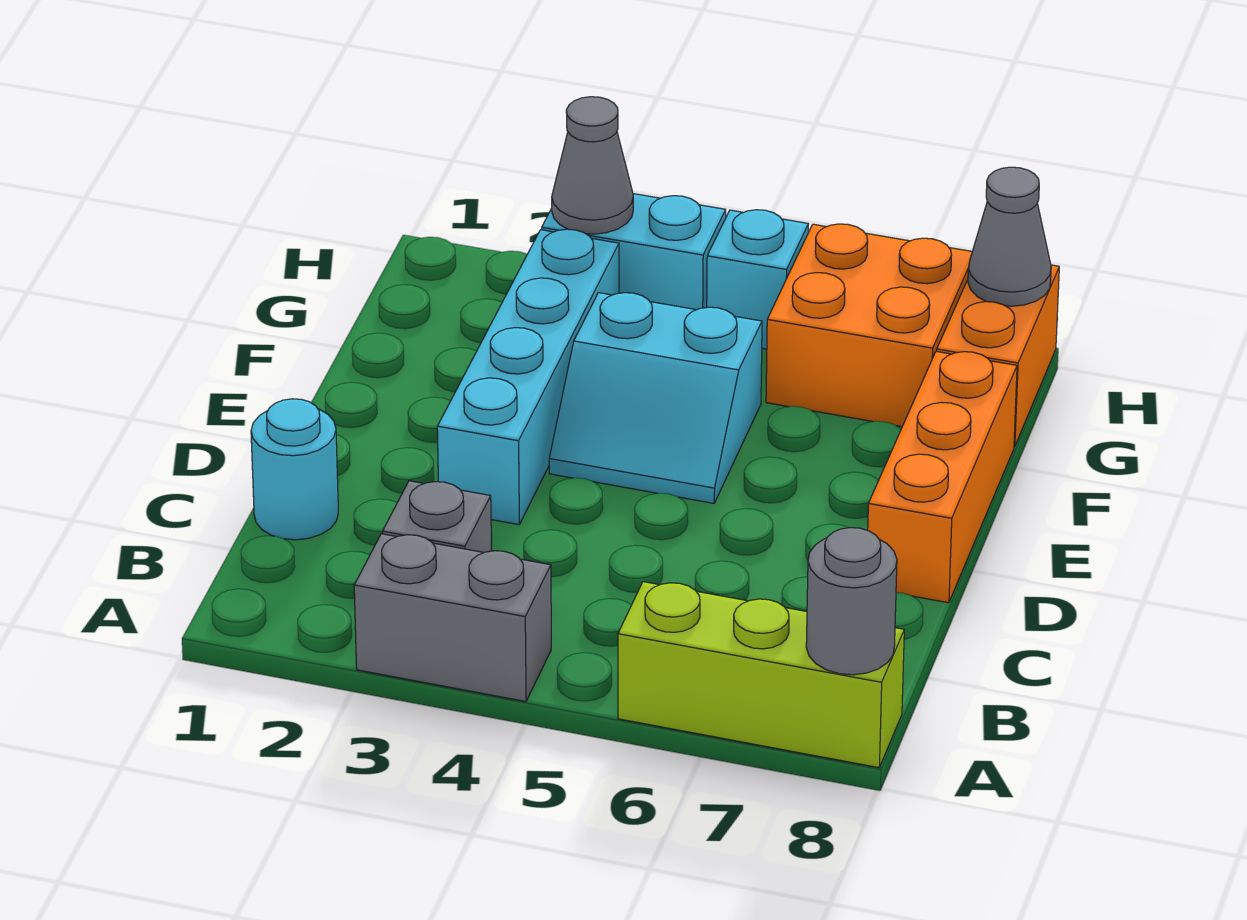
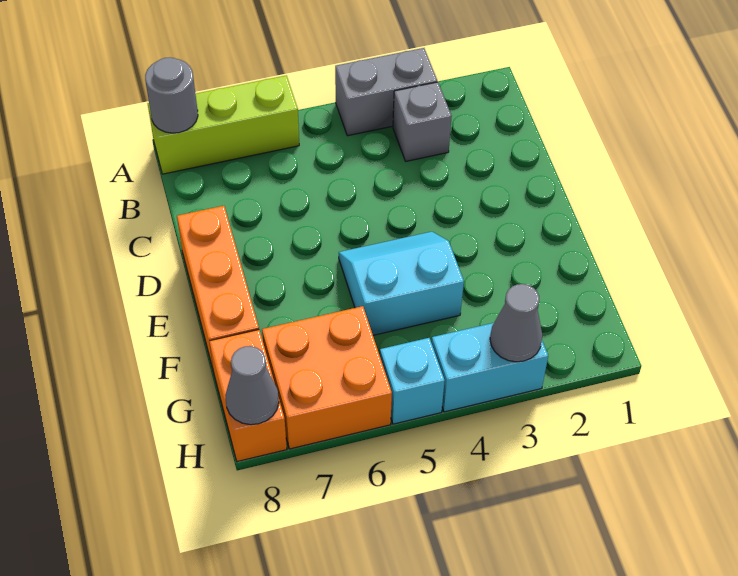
cyan 1x1 round brick [251,399,338,540] -> none
cyan 1x4 brick [437,229,619,525] -> none

